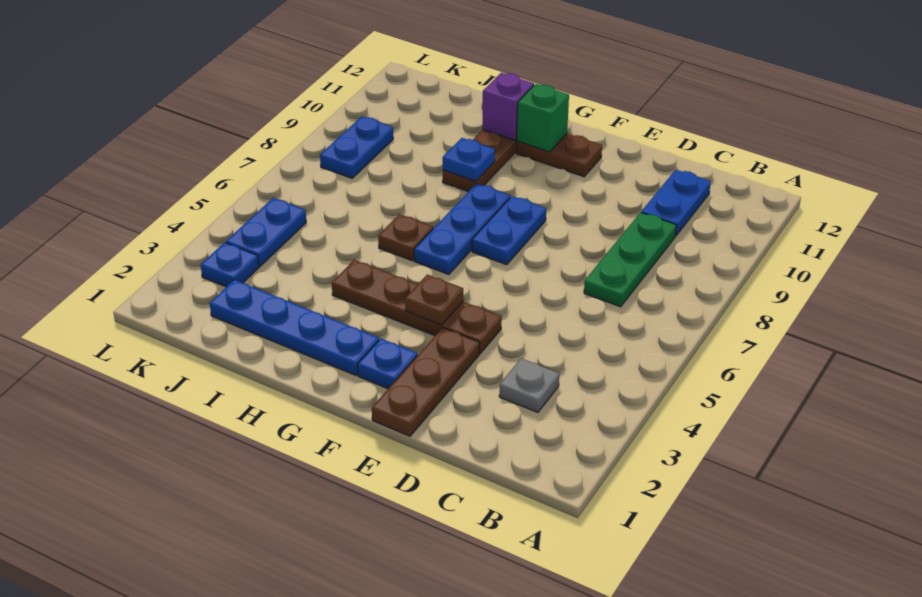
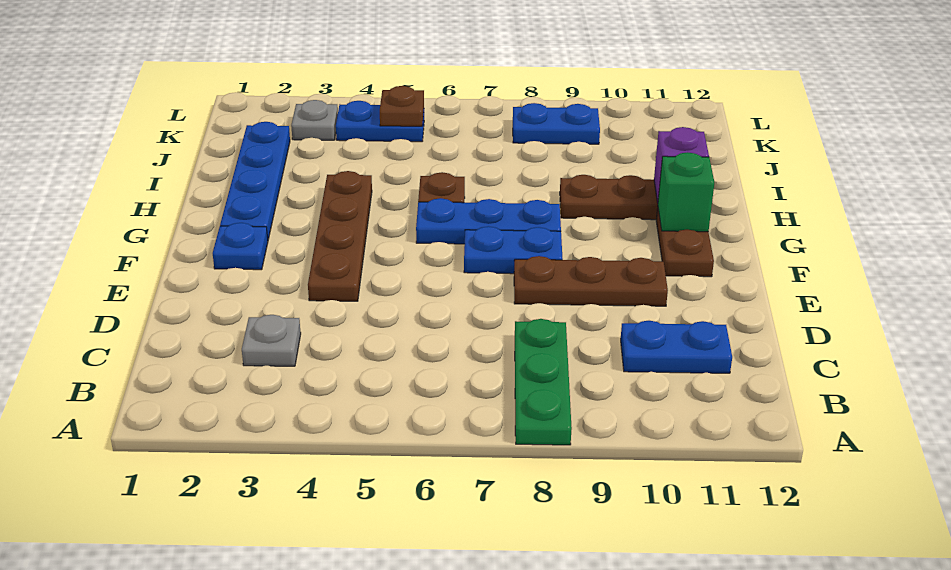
green 1x3 plate [584,212,676,307] -> green 1x3 plate turned to [515,319,572,445]
brown 1x3 plate [372,328,480,436] -> brown 1x3 plate moved to [514,256,668,306]
brown 1x1 plate [405,275,463,325] -> brown 1x1 plate moved to [380,86,424,126]
blue 1x1 plate [442,138,495,181] -> none
blue 1x1 plate [201,242,259,287] -> grey 1x1 plate [291,100,338,140]

